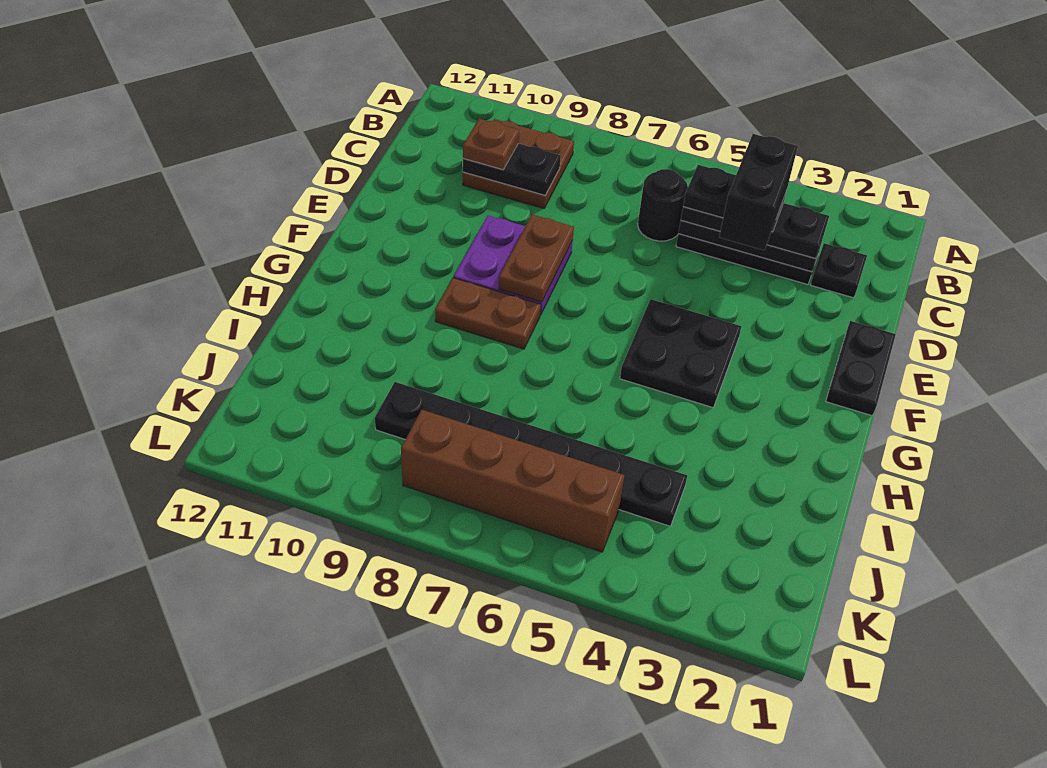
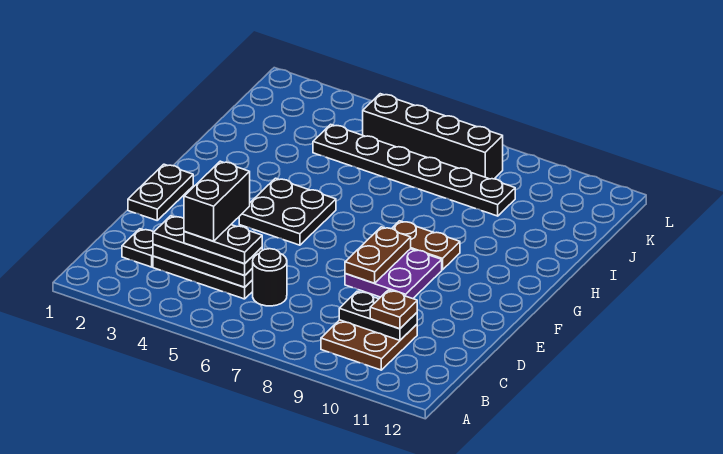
brown 1x4 brick [401,410,625,552] -> black 1x4 brick [363,94,503,179]

